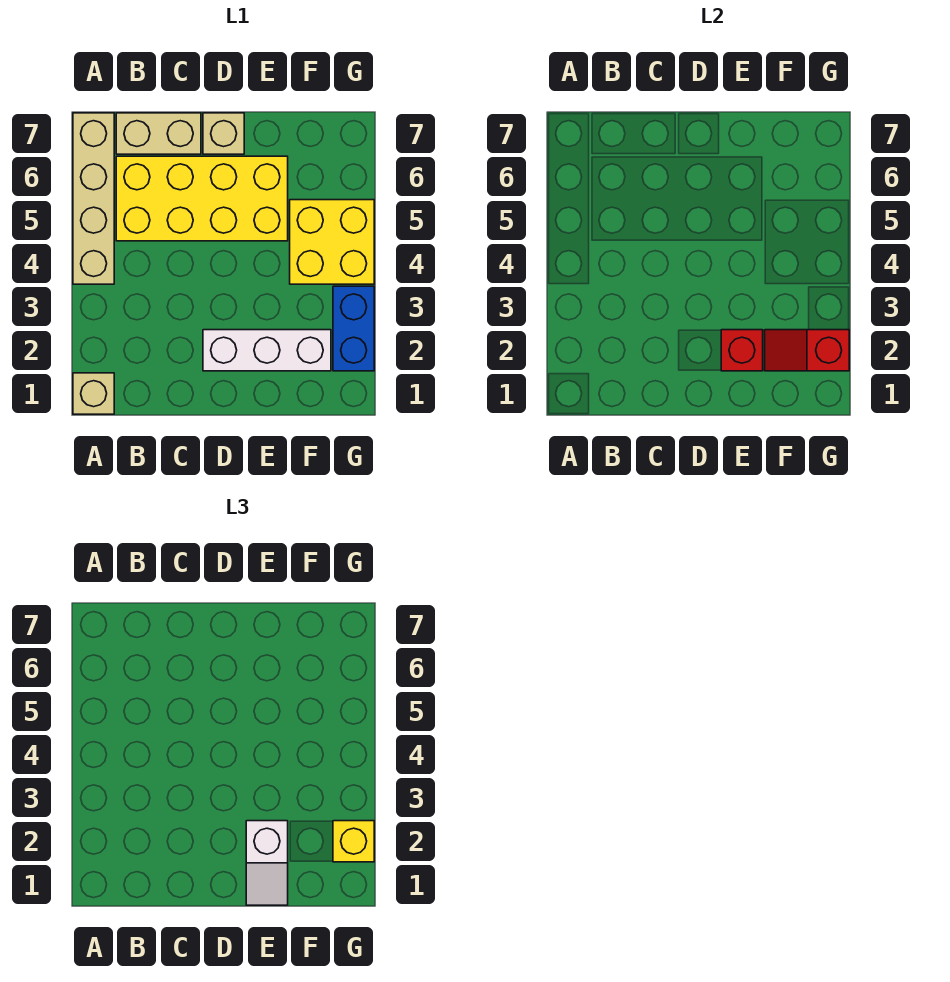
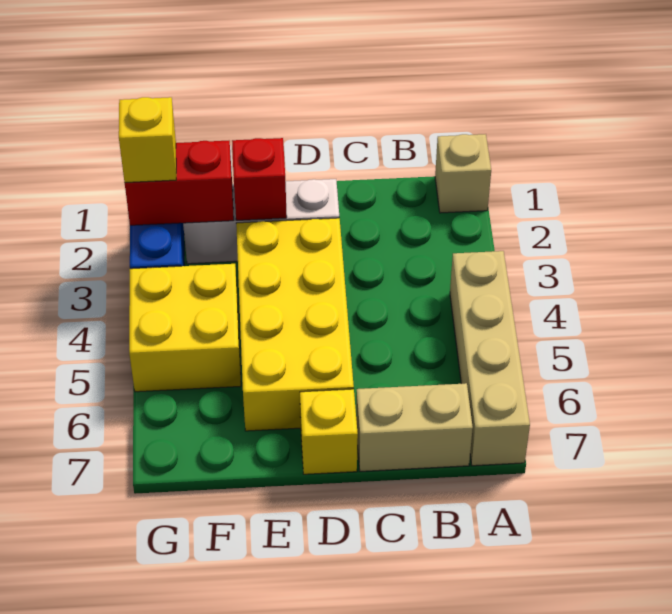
yellow 2x4 brick [116,156,288,241] -> yellow 2x4 brick turned to [236,218,354,431]
tan 1x1 brick [203,113,244,154] -> yellow 1x1 brick [300,389,358,474]
white 1x2 slope [246,821,288,905] -> none
red 1x2 slope [765,330,849,371] -> red 1x2 brick [125,141,234,225]

